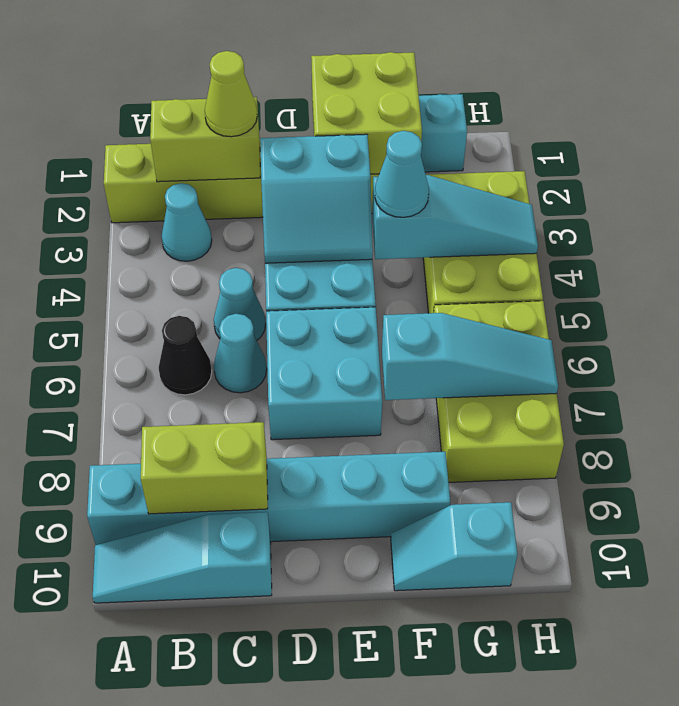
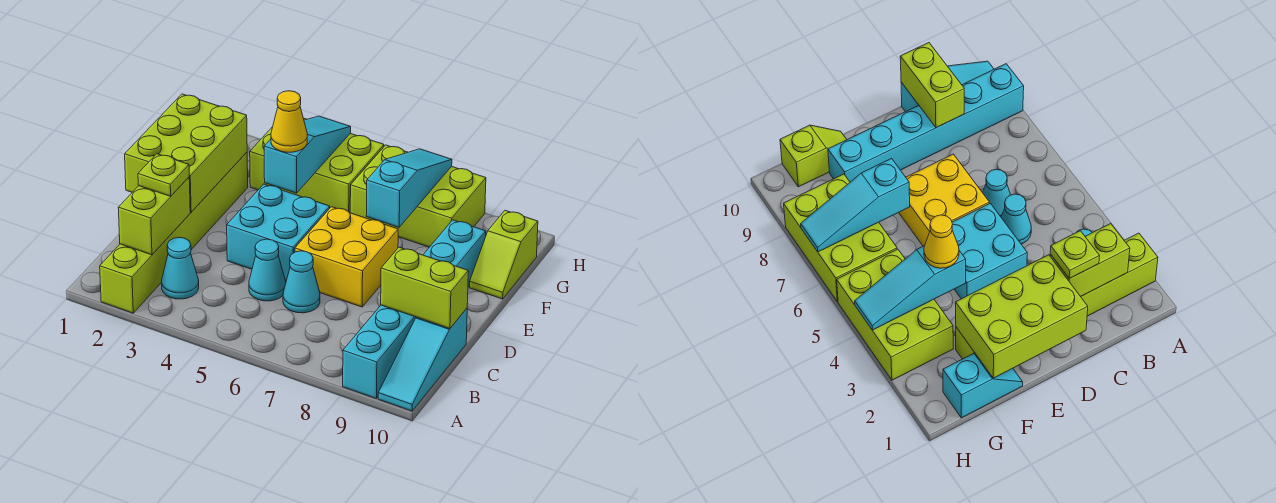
black 1x1 cone [159,316,212,395] -> none
lime 1x2 brick [141,422,268,514] -> lime 1x2 brick turned to [381,247,468,328]
lime 1x1 cone [205,51,257,137] -> lime 1x1 plate [138,154,189,196]
cyan 2x2 slope [260,134,373,263] -> none
cyan 2x2 brick [266,307,382,440] -> yellow 2x2 brick [295,207,398,307]
lime 2x2 brick [311,52,422,174] -> lime 2x3 brick [125,94,247,212]
cyan 1x1 cone [375,131,429,217] -> yellow 1x1 cone [271,91,307,152]
cyan 1x2 slope [391,502,517,591] -> lime 1x2 slope [469,210,538,299]

